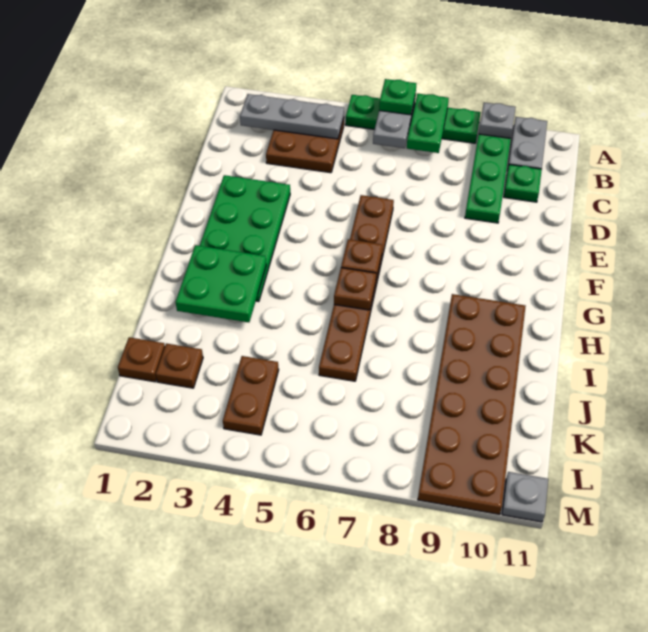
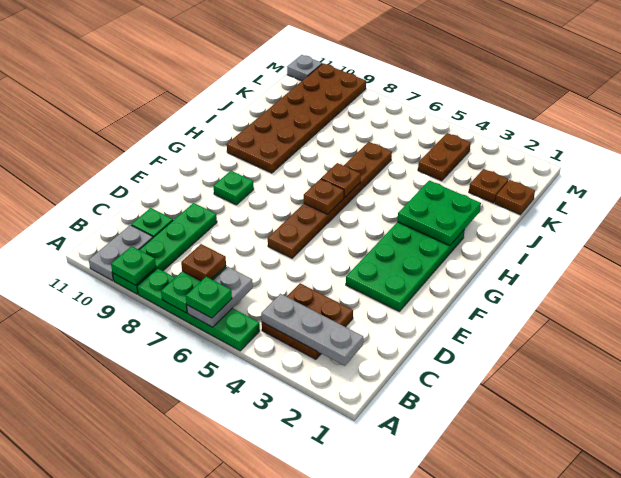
grey 1x1 plate [479,102,516,138] -> green 1x1 plate [111,246,156,285]
none -> brown 1x1 plate [181,244,226,281]
none -> green 1x1 plate [214,171,254,205]

